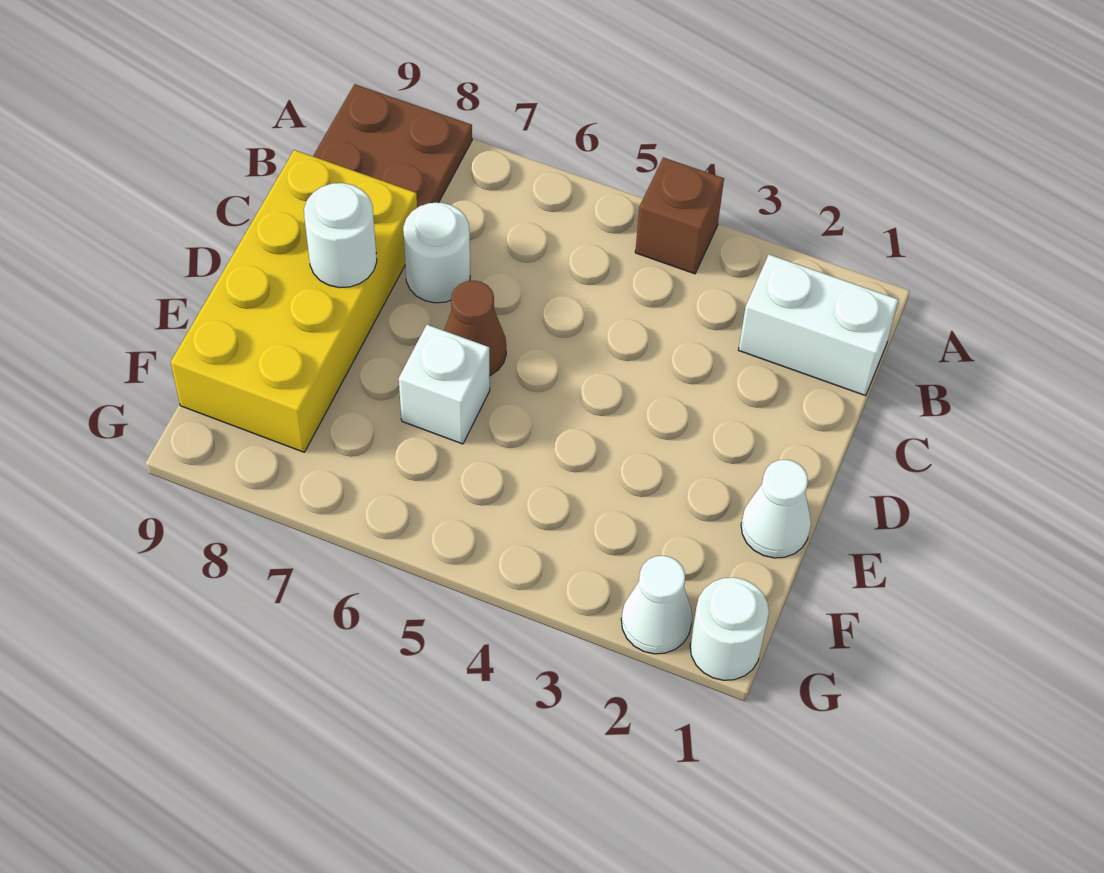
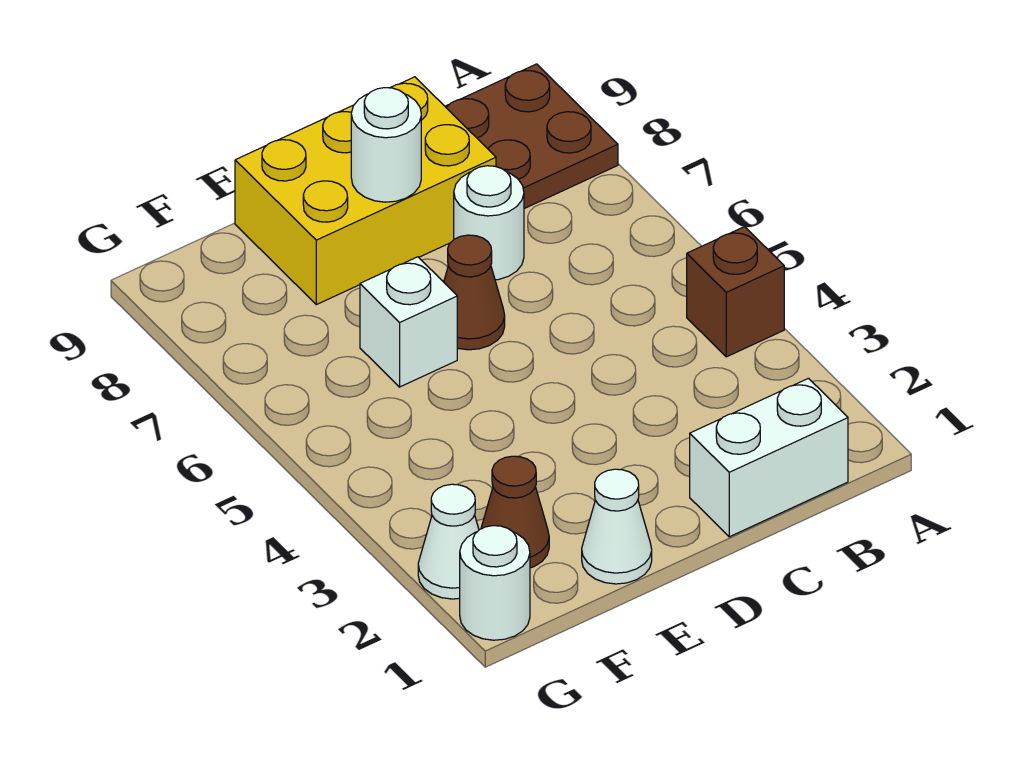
white 1x2 brick [739,255,898,396] -> white 1x2 brick turned to [690,378,848,537]
yellow 2x4 brick [171,150,417,452] -> yellow 2x3 brick [235,77,496,305]
none -> brown 1x1 cone [481,456,549,568]

